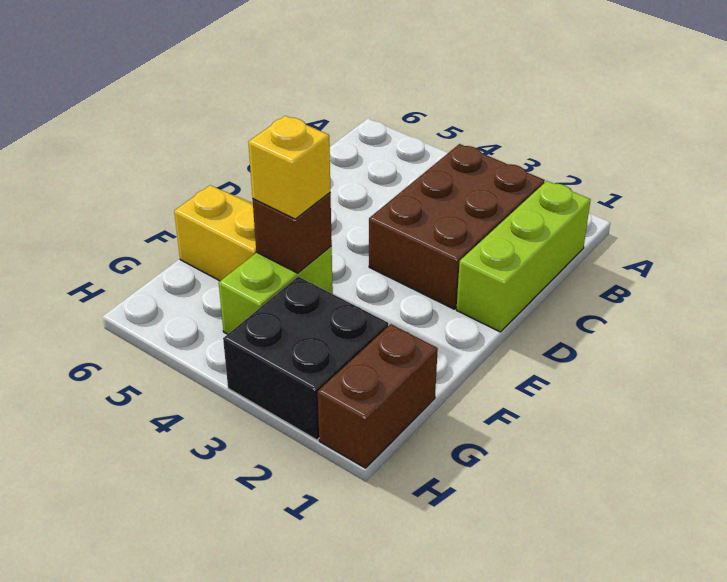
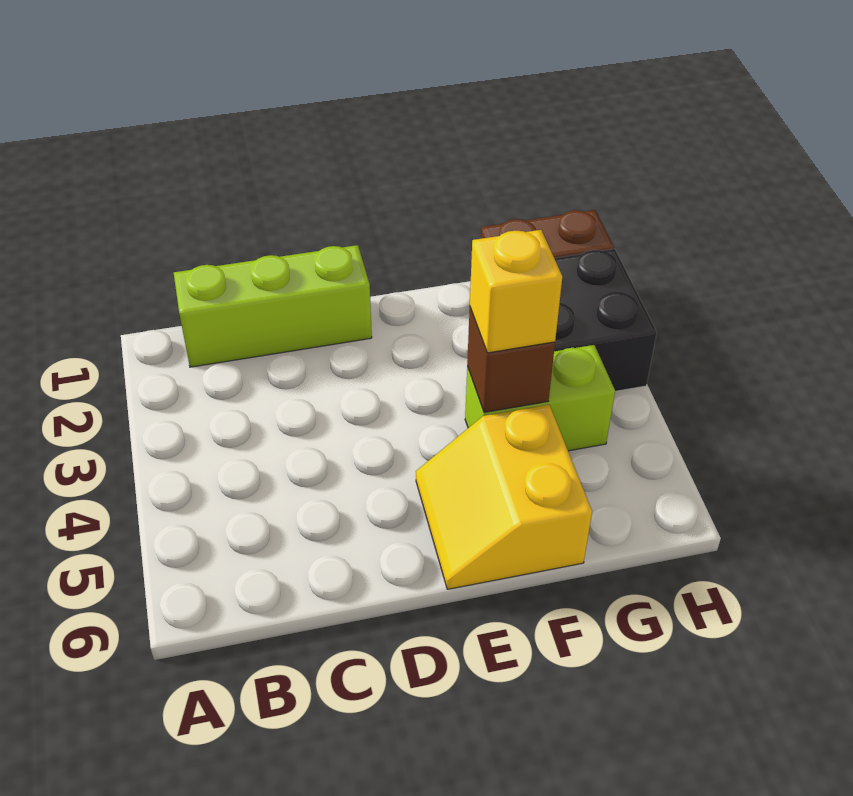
brown 2x3 brick [369,144,545,309] -> none

